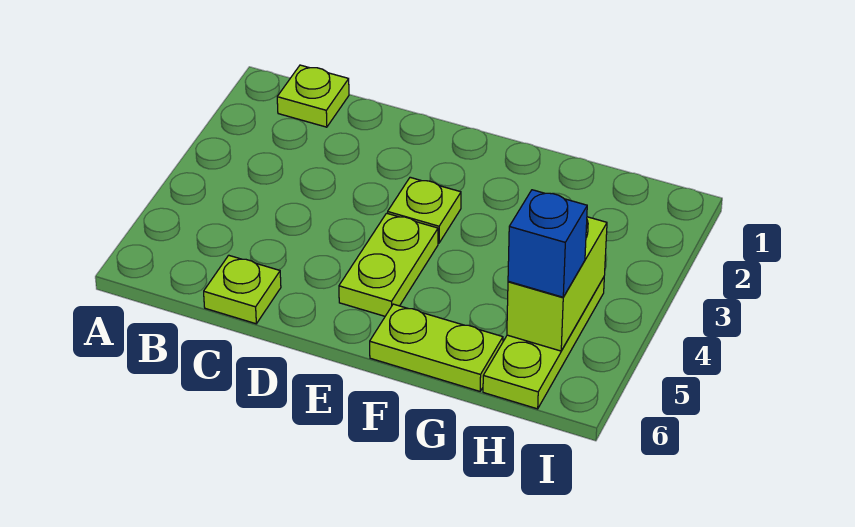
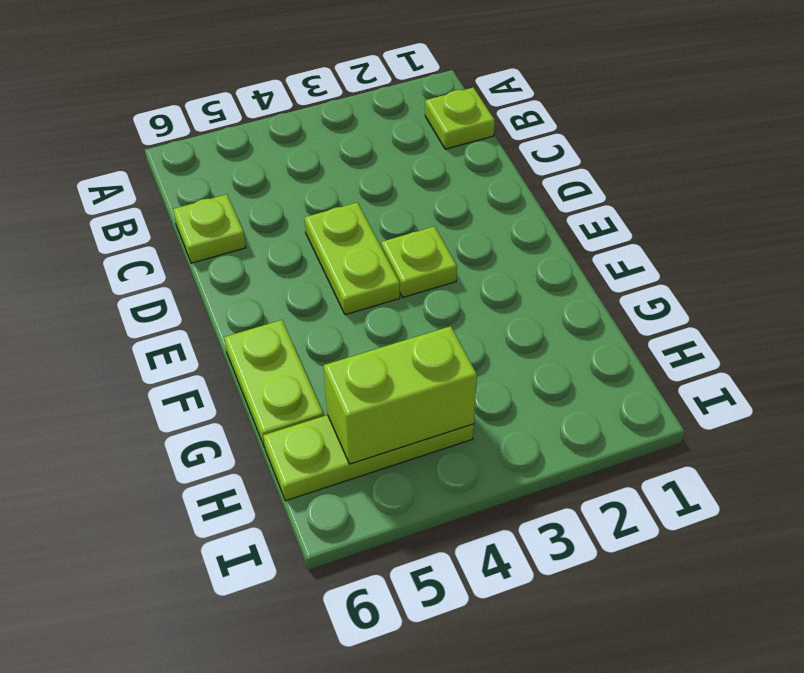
lime 1x2 plate [339,213,438,316] -> lime 1x2 plate turned to [305,203,400,315]
blue 1x1 brick [508,190,587,297] -> none

